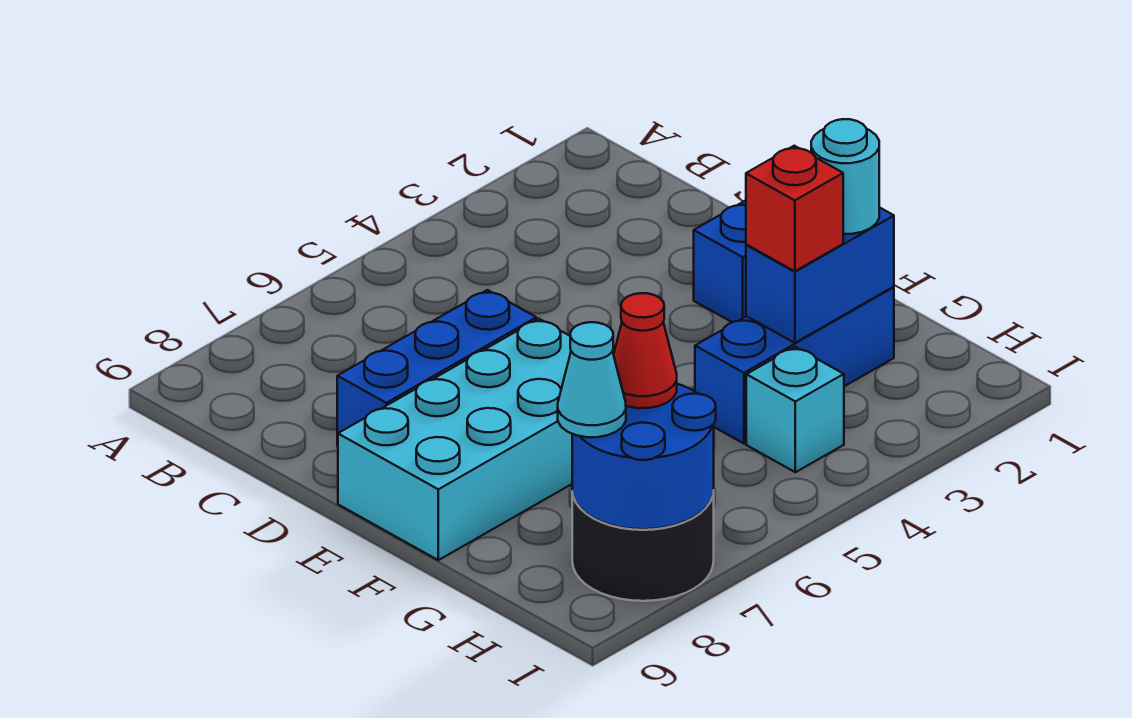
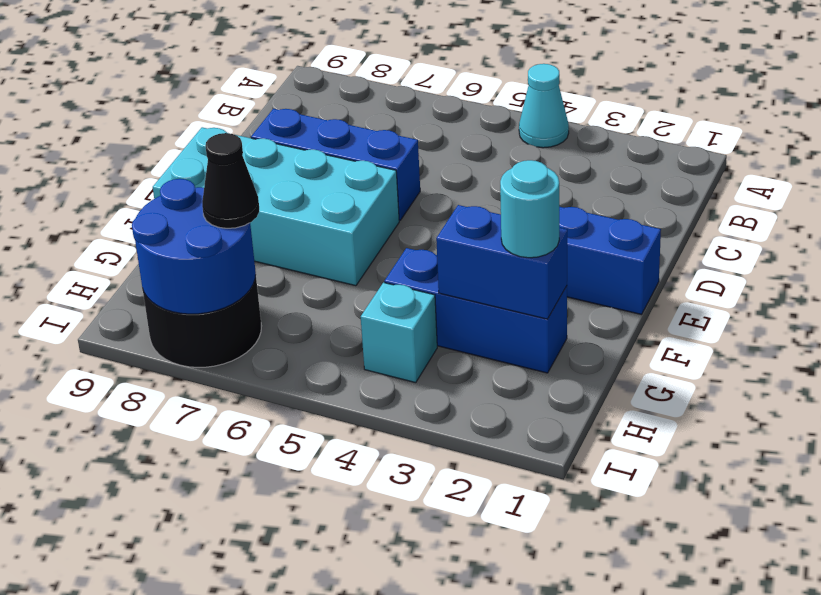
red 1x1 brick [746,146,843,271] -> none
red 1x1 cone [614,293,677,408] -> black 1x1 cone [202,133,259,228]
cyan 1x1 cone [558,322,626,437] -> cyan 1x1 cone moved to [519,64,569,148]

